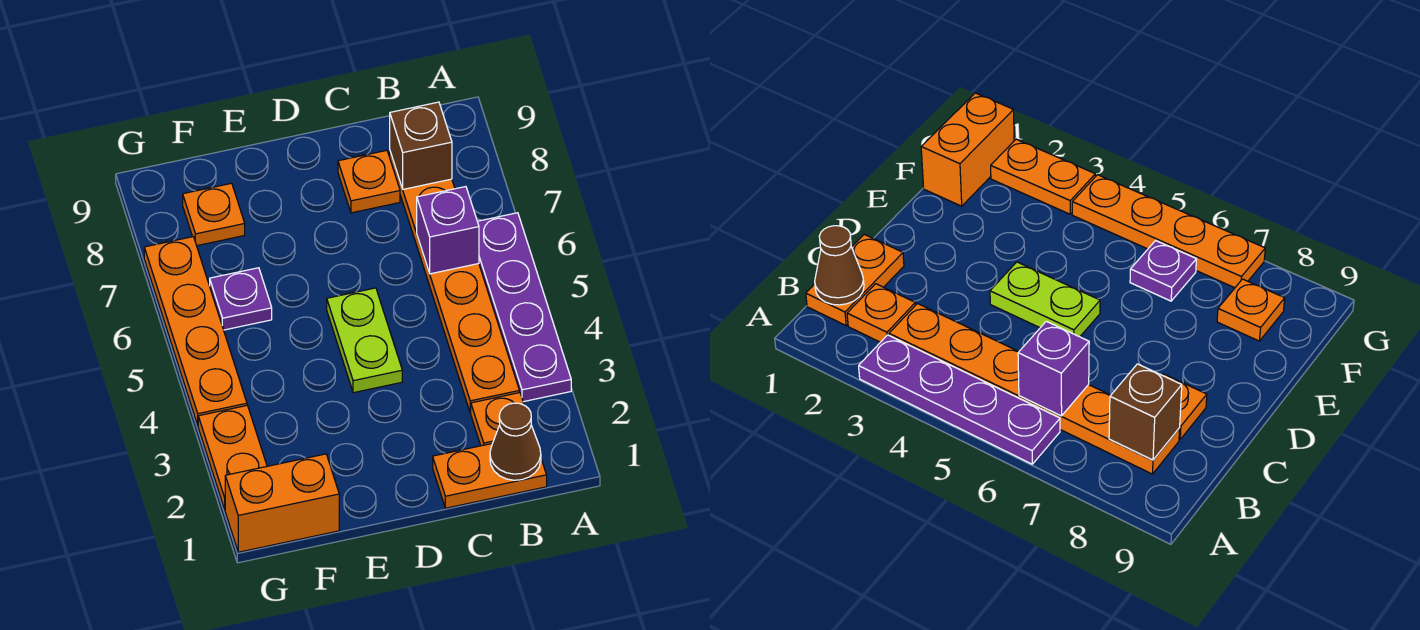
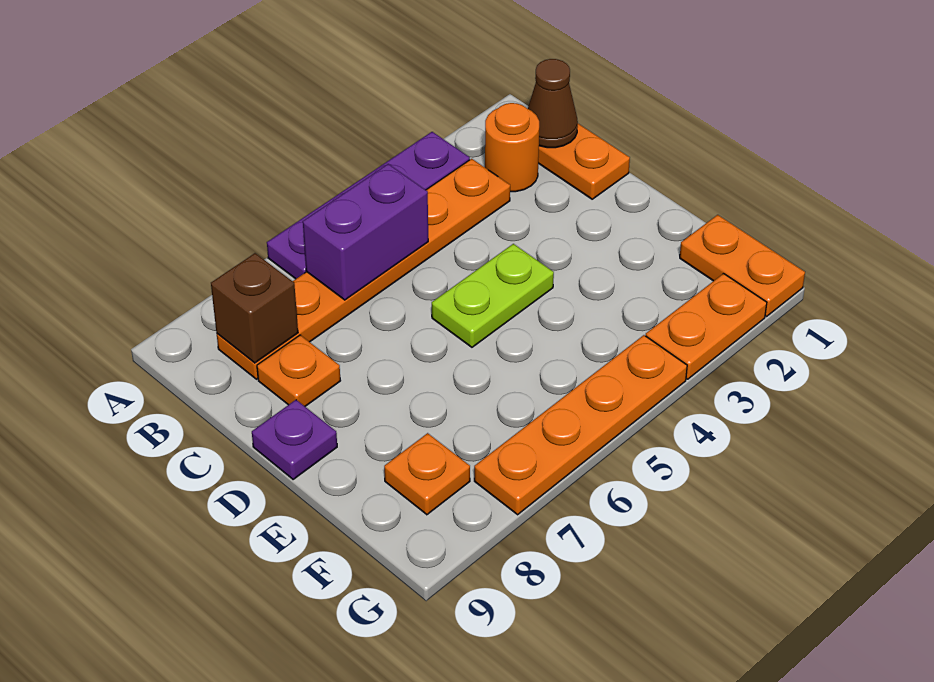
orange 1x1 plate [471,393,524,446] -> orange 1x1 round brick [485,103,539,192]
purple 1x1 brick [417,187,479,274] -> purple 1x2 brick [303,164,428,300]
orange 1x2 brick [225,454,339,552] -> orange 1x2 plate [680,215,805,316]
purple 1x1 plate [210,268,272,330] -> purple 1x1 plate moved to [252,400,337,480]

